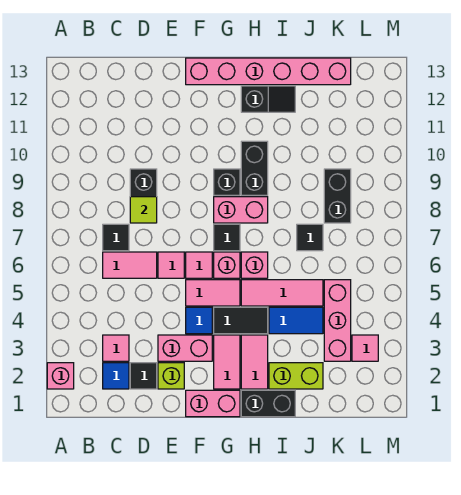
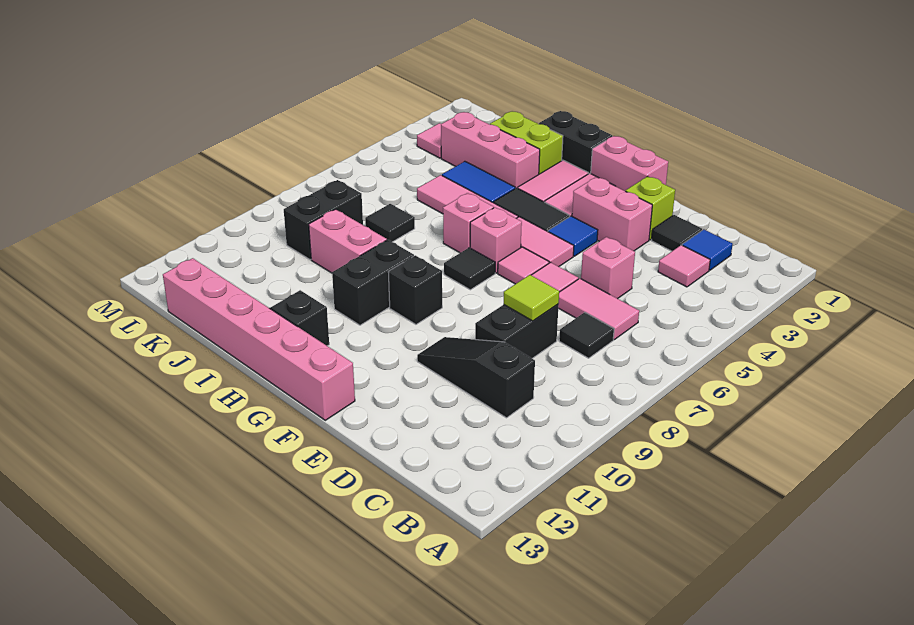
pink 1x1 brick [47,363,74,389] -> pink 1x1 brick moved to [581,237,635,299]
none -> black 1x3 slope [417,337,535,418]
pink 1x2 brick [214,197,268,223] -> pink 1x2 brick moved to [309,209,387,273]
pink 1x3 brick [324,280,351,361] -> pink 1x3 brick turned to [441,112,540,188]

